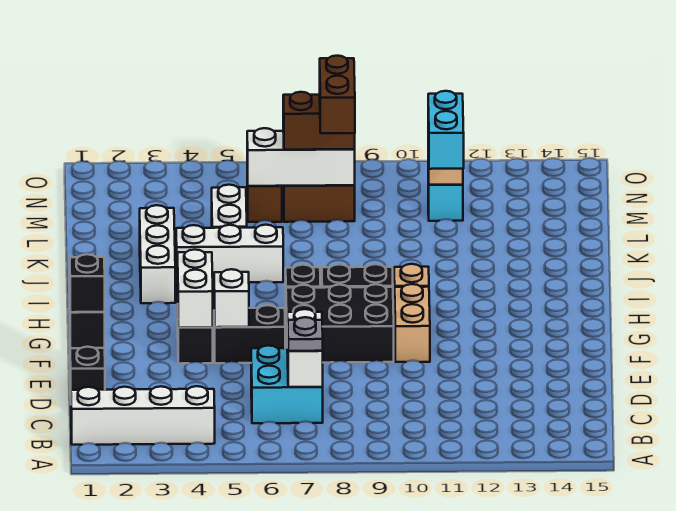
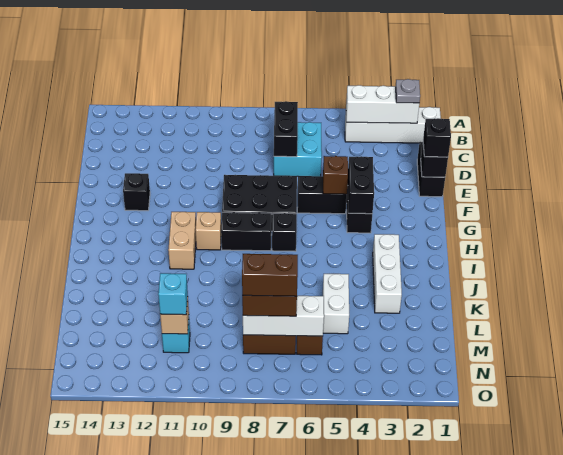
white 1x2 brick [287,309,323,387] -> black 1x2 brick [274,101,298,157]
grey 1x1 plate [288,317,323,351] -> grey 1x1 plate moved to [396,79,420,103]
white 1x2 brick [178,249,213,327] -> black 1x2 brick [348,156,374,214]
white 1x1 brick [214,269,249,327] -> brown 1x1 brick [323,156,348,194]
tan 1x2 brick [395,284,430,362] -> tan 1x2 brick moved to [168,212,196,269]
none -> black 1x1 brick [123,173,150,211]
white 1x3 brick [176,225,283,283] -> white 1x3 brick moved to [346,85,419,123]
brown 1x2 brick [320,56,355,133] -> brown 1x2 brick turned to [242,254,298,296]
cyan 1x2 brick [428,91,464,169] -> cyan 1x1 brick [158,273,188,315]

